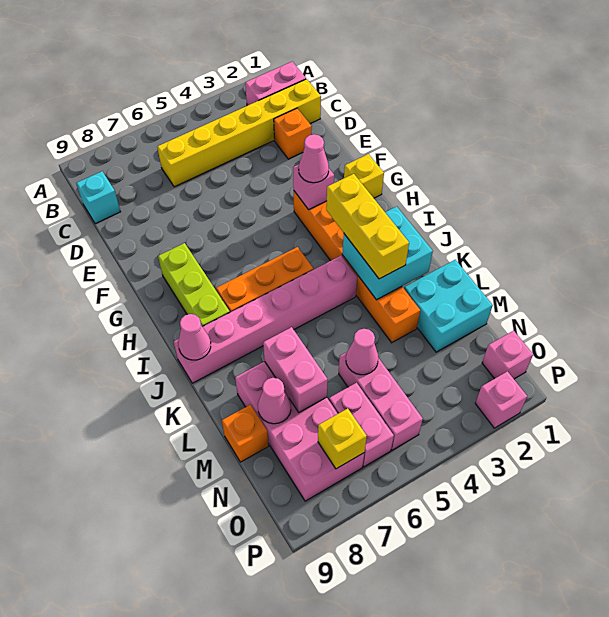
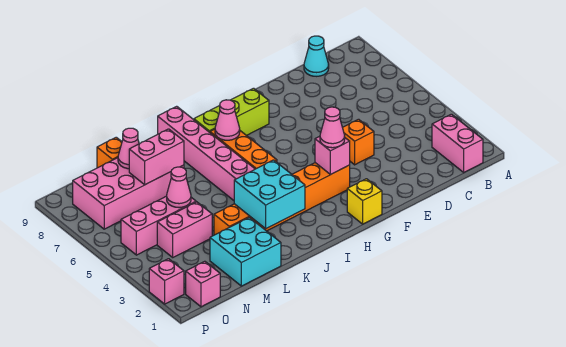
yellow 1x6 brick [157,79,321,187] -> none
cyan 1x1 brick [76,171,120,224] -> cyan 1x1 cone [304,36,329,76]
orange 1x1 brick [274,108,312,159] -> orange 1x1 brick moved to [343,119,374,165]
yellow 1x3 brick [326,174,409,279] -> none
pink 1x1 cone [178,314,211,360] -> pink 1x1 cone moved to [215,100,240,140]
pink 1x2 brick [329,383,394,467] -> pink 1x2 brick moved to [157,202,212,257]
yellow 1x1 brick [318,408,367,469] -> none

